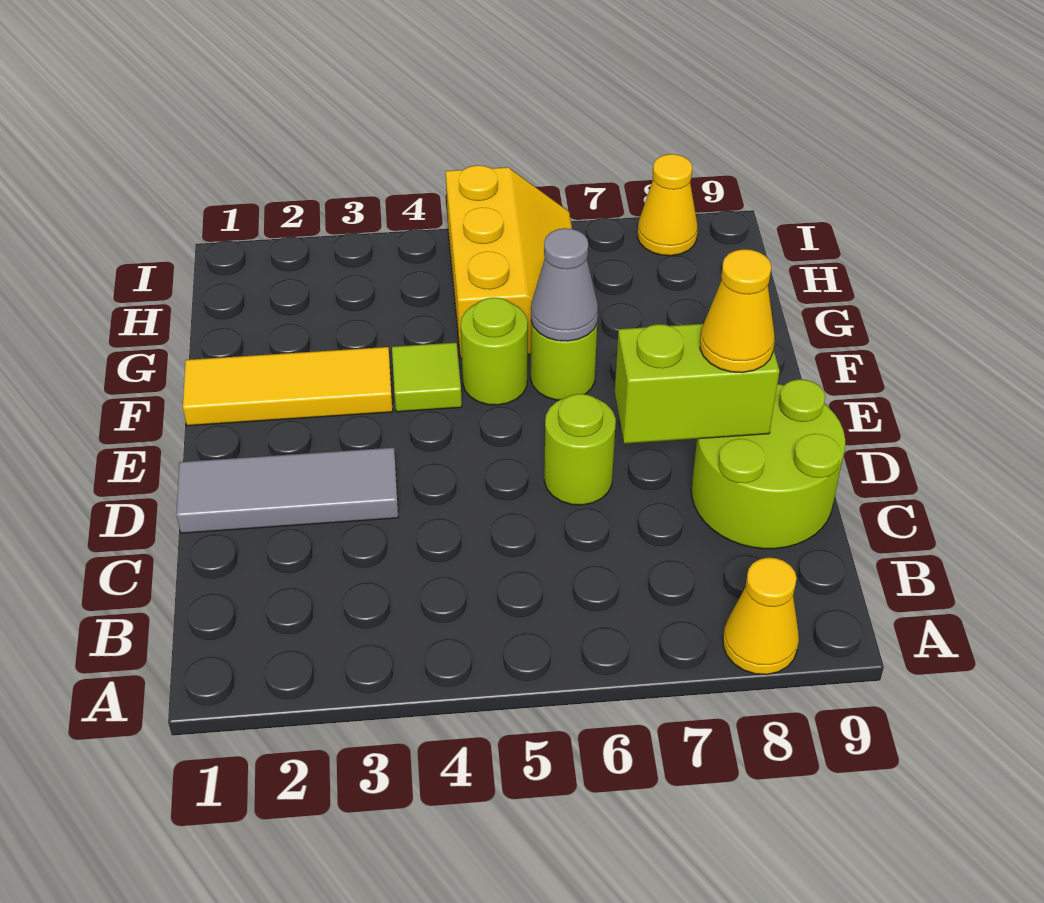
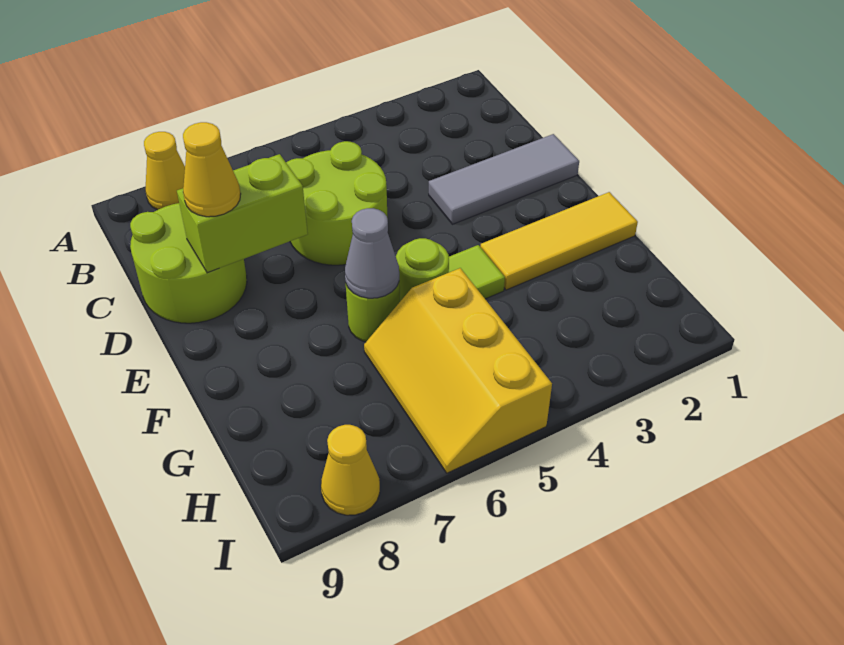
lime 1x1 round brick [544,394,616,505] -> lime 2x2 round brick [286,141,388,265]

